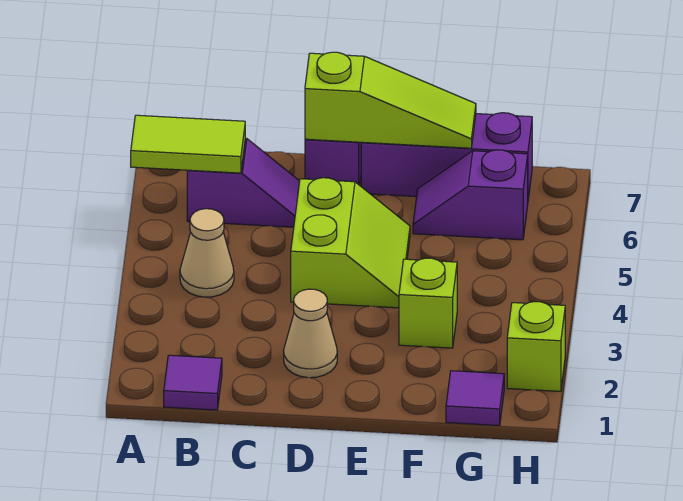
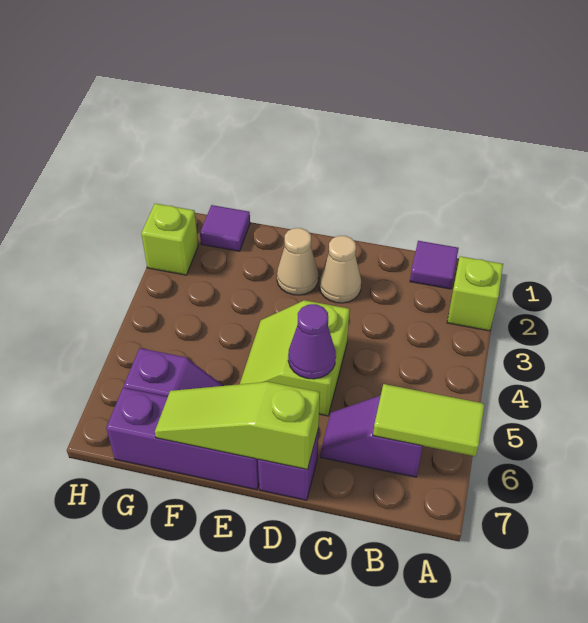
tan 1x1 cone [180,209,234,297] -> tan 1x1 cone moved to [277,228,318,295]
none -> purple 1x1 cone [288,304,336,379]
lime 1x1 brick [399,258,457,348] -> lime 1x1 brick moved to [447,256,503,331]

